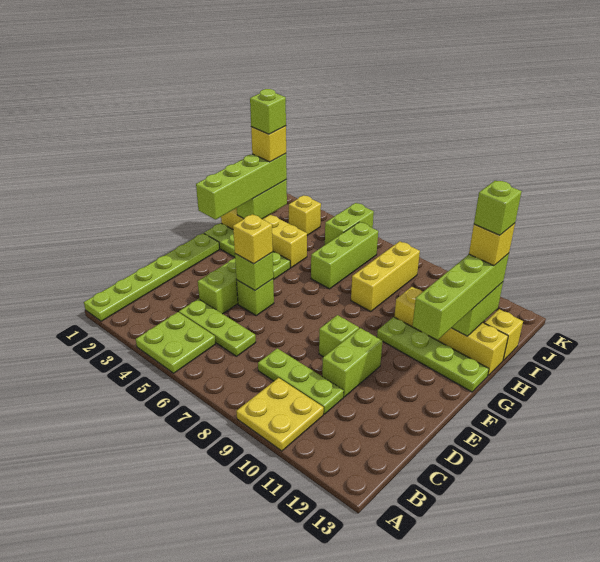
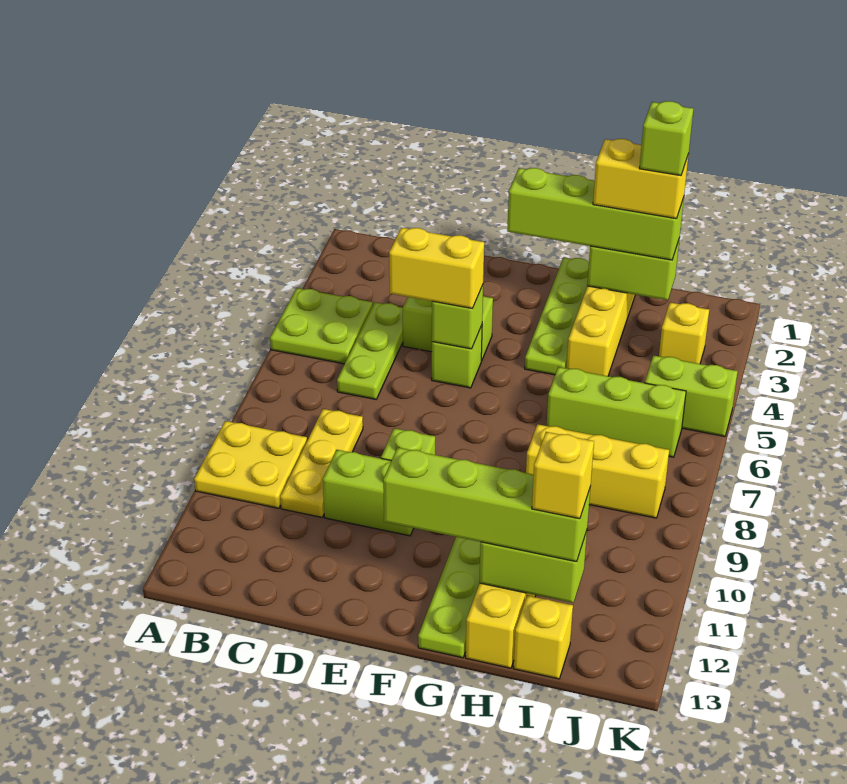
lime 1x6 plate [84,233,220,321] -> none
lime 1x3 plate [258,348,344,414] -> yellow 1x3 plate [280,409,363,517]
yellow 1x1 brick [233,214,273,264] -> yellow 1x2 brick [389,228,484,309]
yellow 1x1 brick [251,126,286,162] -> yellow 1x2 brick [593,139,689,219]
lime 1x1 brick [474,181,522,235] -> none

